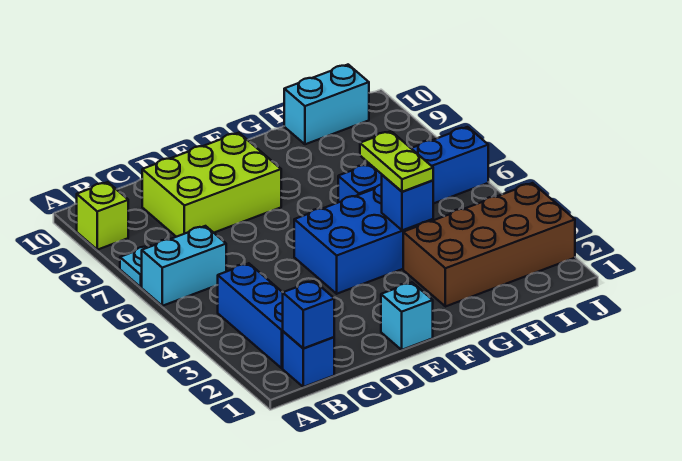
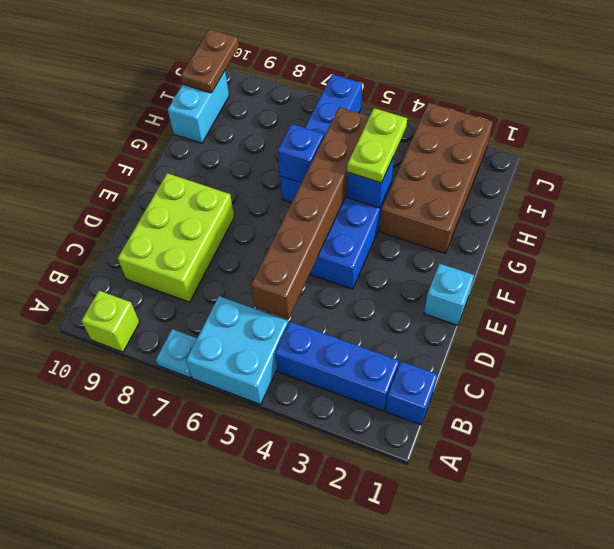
cyan 1x2 brick [142,226,226,306] -> cyan 2x2 brick [186,296,288,404]
blue 1x1 brick [283,281,334,348] -> blue 1x1 brick moved to [278,124,324,183]
none -> brown 1x6 brick [251,107,370,319]
lime 1x2 plate [360,131,433,192] -> lime 1x2 plate turned to [347,108,407,183]
none -> brown 1x2 plate [181,29,239,93]

